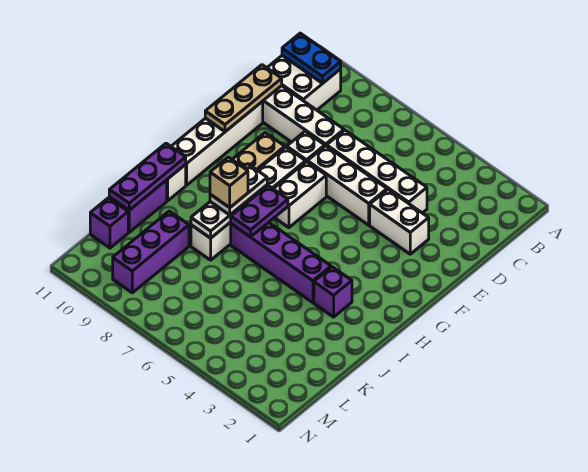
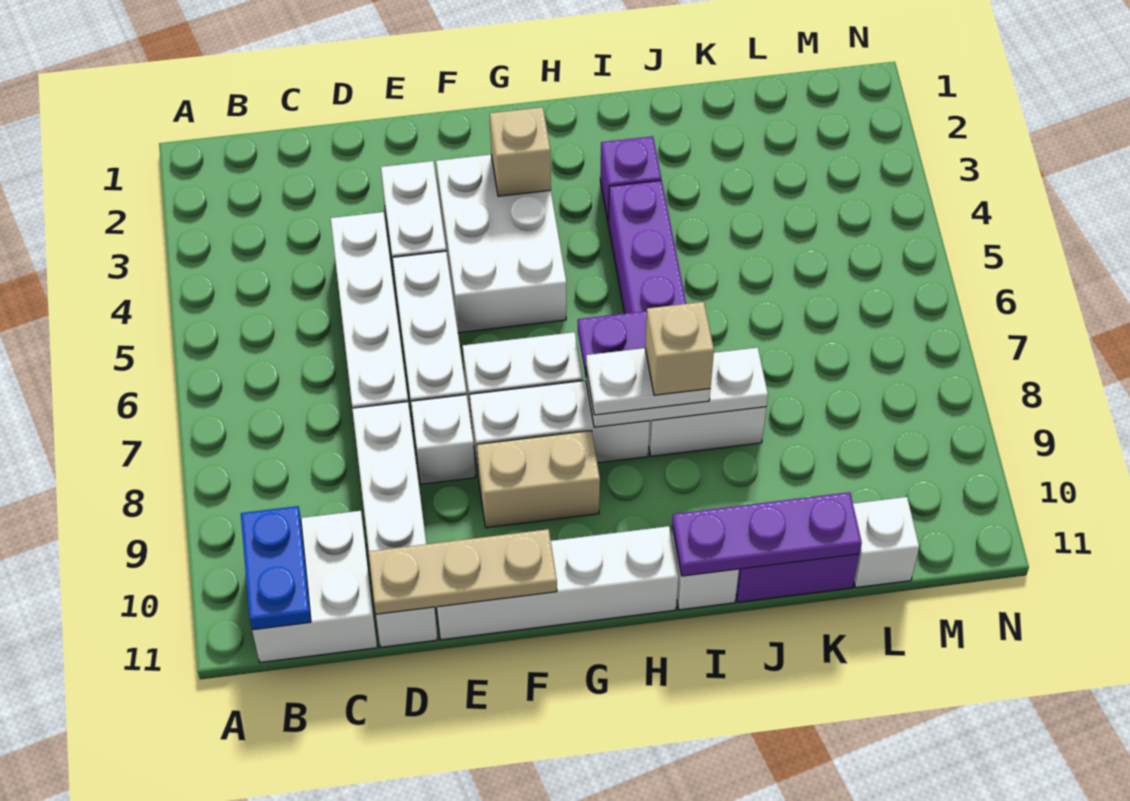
none -> white 2x3 brick [436,155,566,333]
none -> tan 1x1 brick [490,107,551,196]
purple 1x3 brick [113,211,189,293] -> none
purple 1x1 brick [90,198,128,248] -> white 1x1 brick [853,497,919,588]

